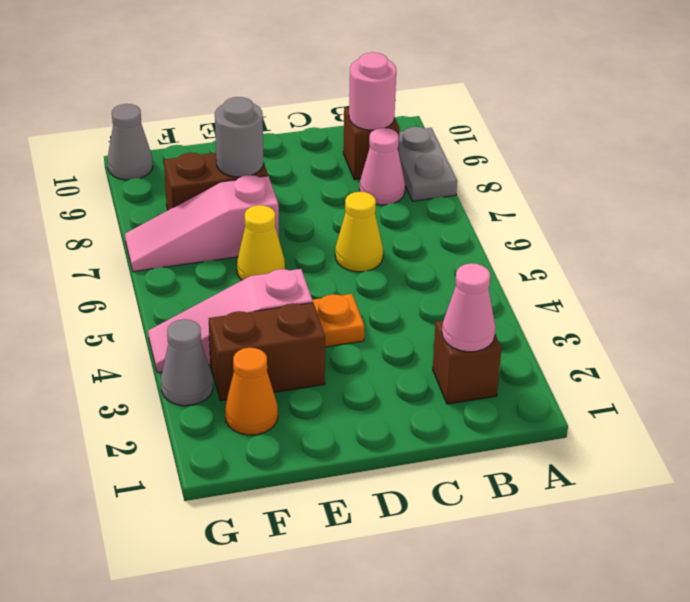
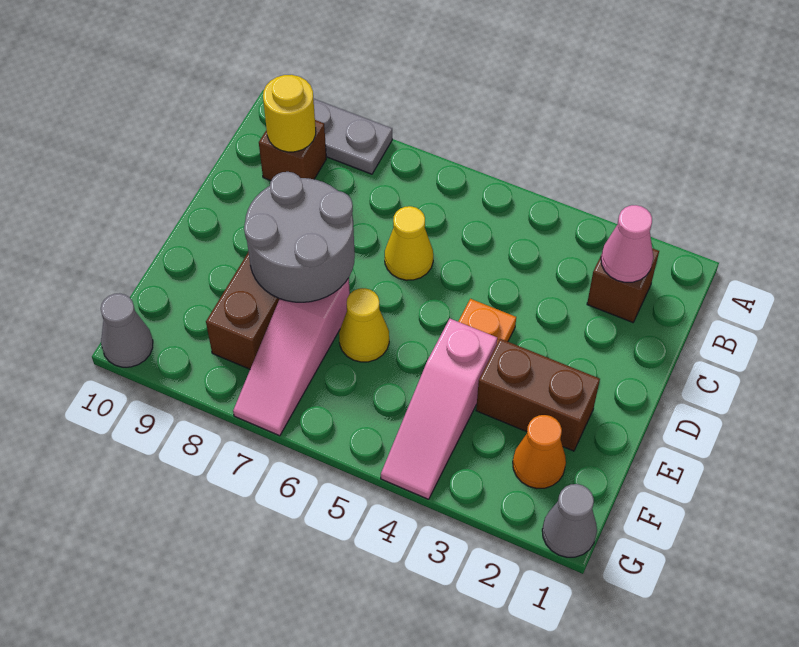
pink 1x1 cone [359,128,405,205] -> none
pink 1x1 round brick [349,52,396,130] -> yellow 1x1 round brick [263,75,316,152]
brown 1x2 brick [209,303,325,401] -> brown 1x2 brick turned to [476,339,600,451]
grey 1x1 round brick [215,97,263,177] -> grey 2x2 round brick [244,172,355,302]
grey 1x1 cone [161,319,213,406] -> grey 1x1 cone moved to [542,484,597,557]

